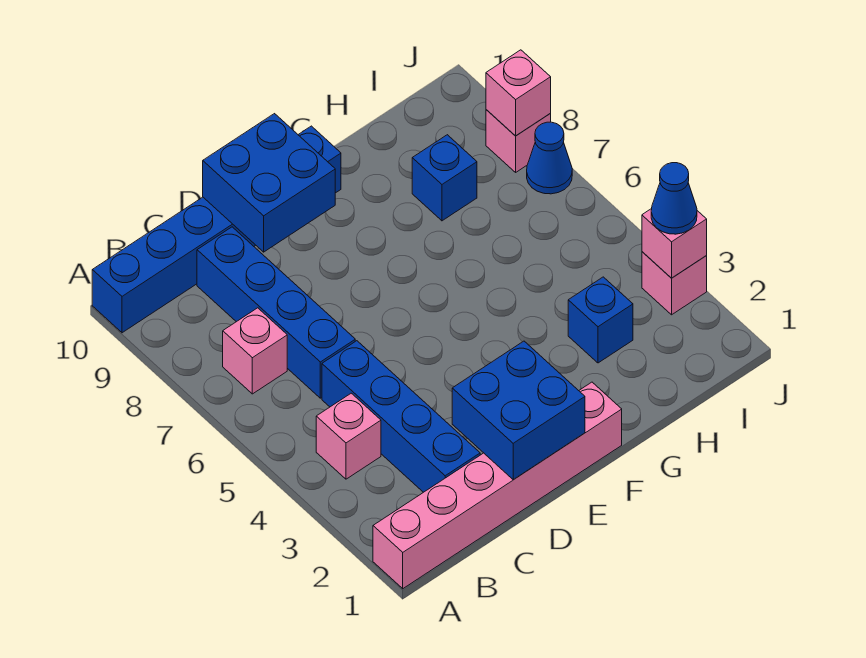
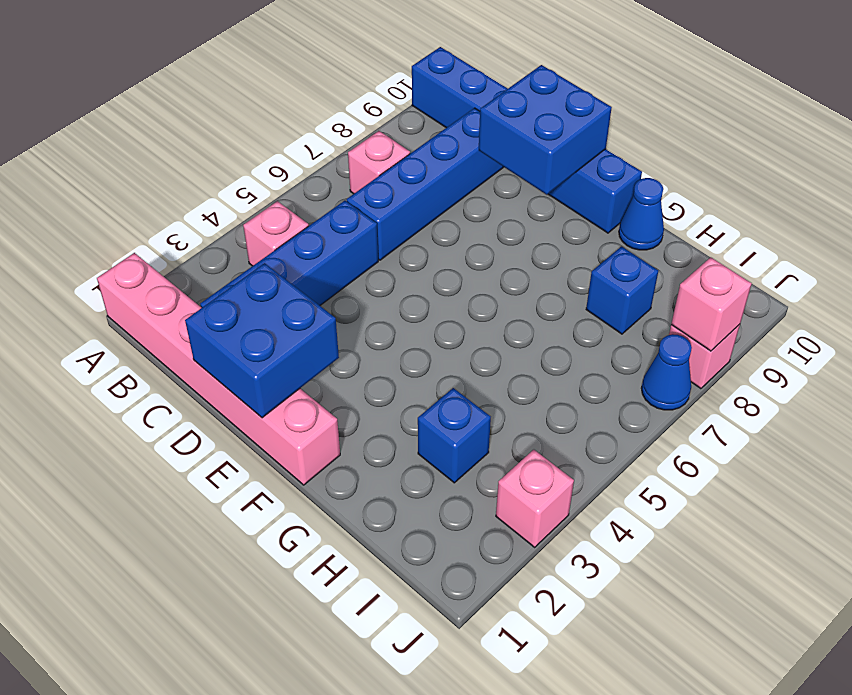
pink 1x1 brick [642,209,707,278] -> none
blue 1x1 cone [651,163,697,234] -> blue 1x1 cone moved to [619,178,664,250]

